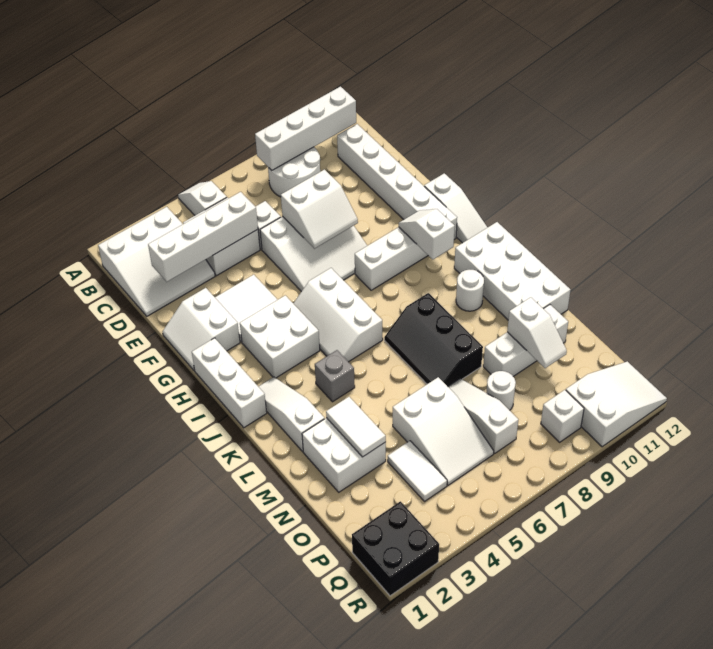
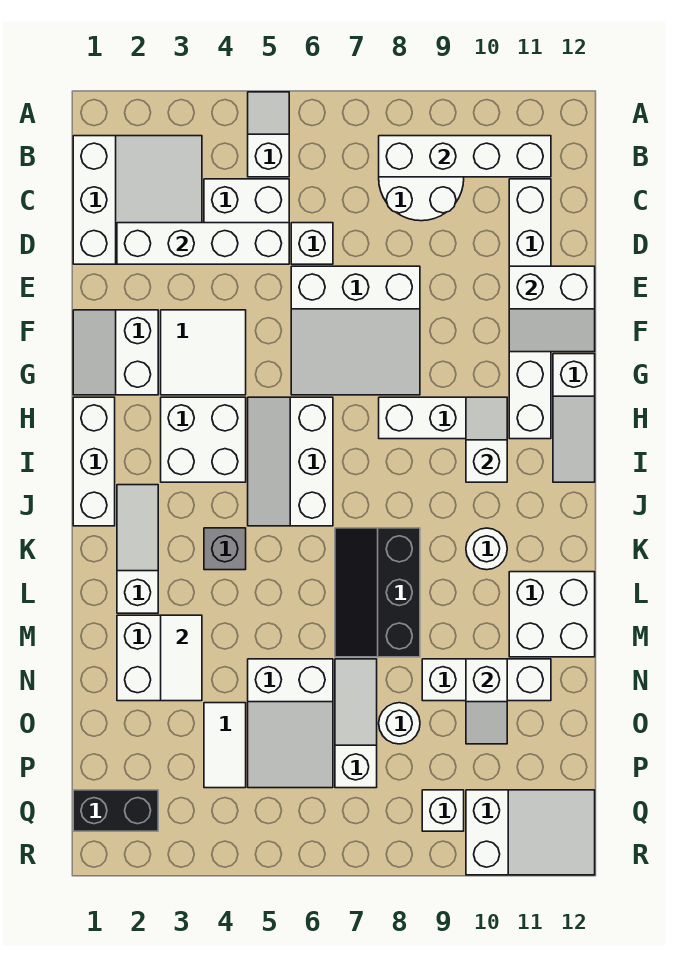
white 3x3 slope [98,207,215,316] -> white 3x3 slope turned to [73,136,202,264]
white 2x2 slope [281,170,358,249] -> white 2x2 slope moved to [509,266,595,352]
white 2x4 brick [454,222,570,320] -> white 2x2 brick [509,572,595,657]
black 2x2 brick [352,501,439,596] -> black 1x2 brick [73,790,158,831]

